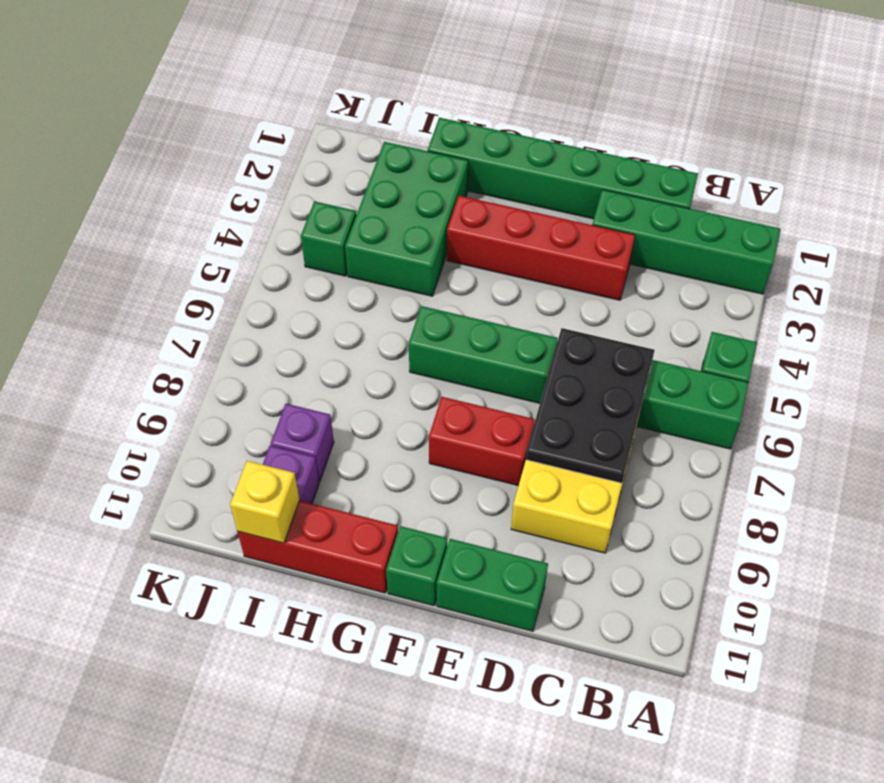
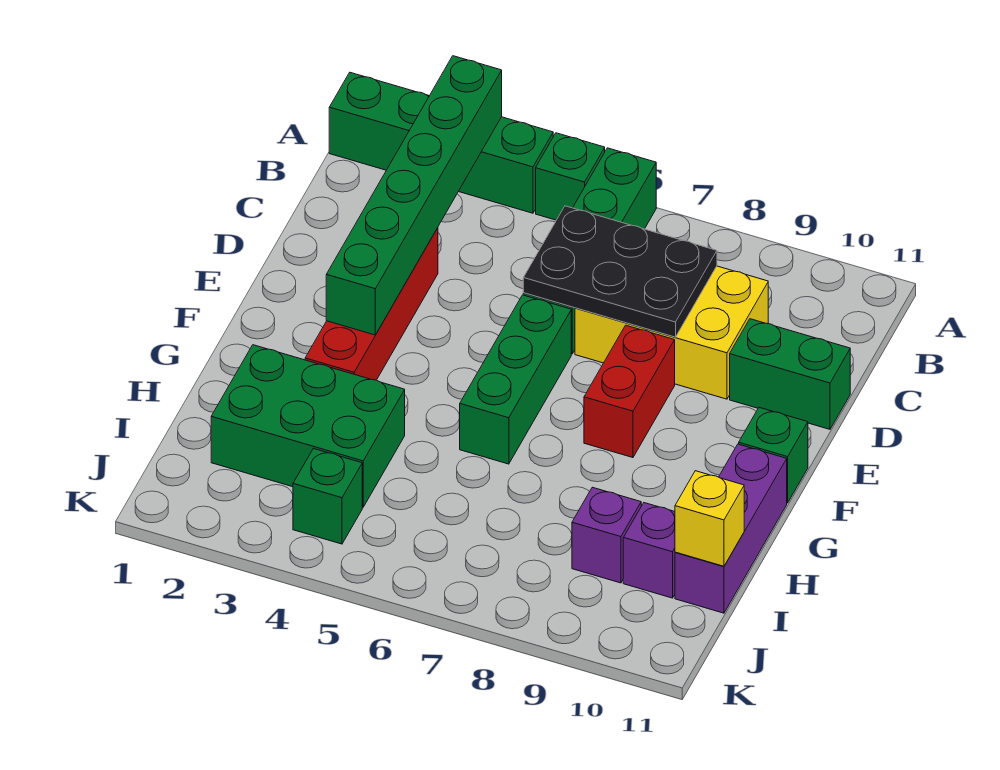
green 1x4 brick [592,190,780,294] -> green 1x4 brick turned to [329,73,553,213]
green 1x6 brick [428,118,698,219] -> green 1x6 brick moved to [326,56,502,335]
green 1x2 brick [437,539,548,631] -> green 1x2 brick turned to [730,319,850,429]
red 1x3 brick [238,501,398,593] -> purple 1x3 brick [675,444,787,613]

